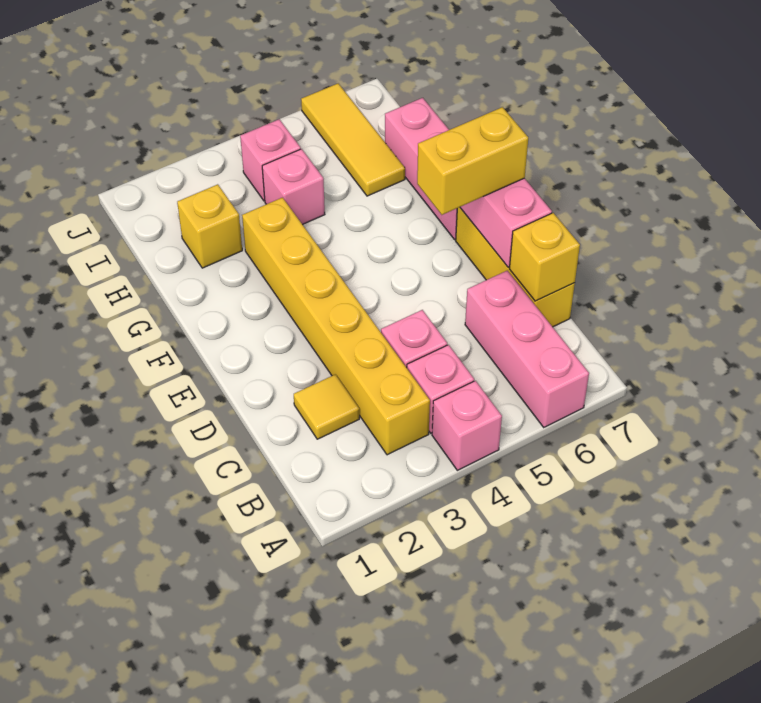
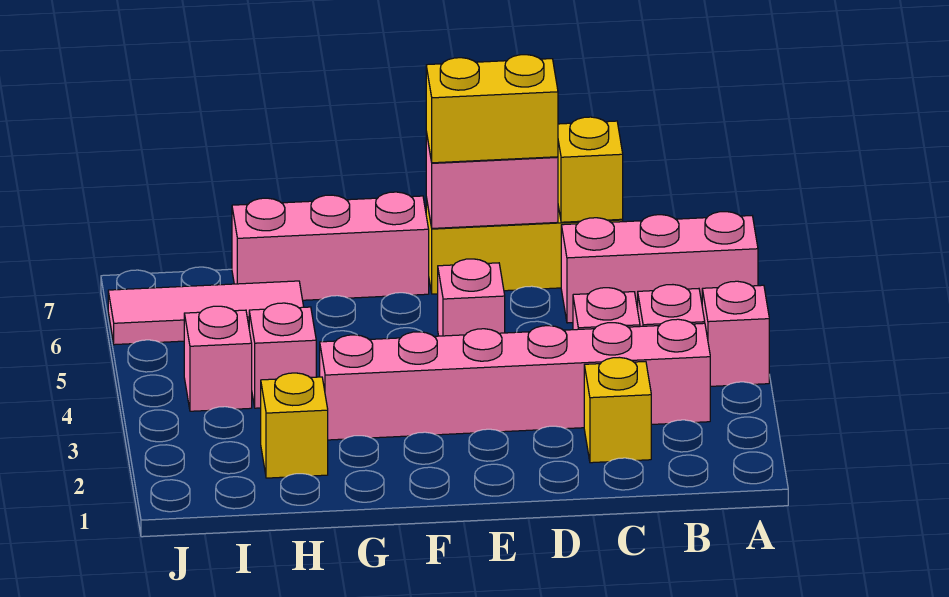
yellow 1x6 brick [242,198,430,455] -> pink 1x6 brick [320,319,710,440]
yellow 1x1 tile [294,374,359,439] -> yellow 1x1 brick [584,357,651,463]
none -> pink 1x1 brick [438,259,505,336]
yellow 1x2 brick [417,107,528,215] -> yellow 1x2 brick turned to [426,55,558,163]
yellow 1x3 tile [301,84,405,196] -> pink 1x3 tile [108,281,304,345]

